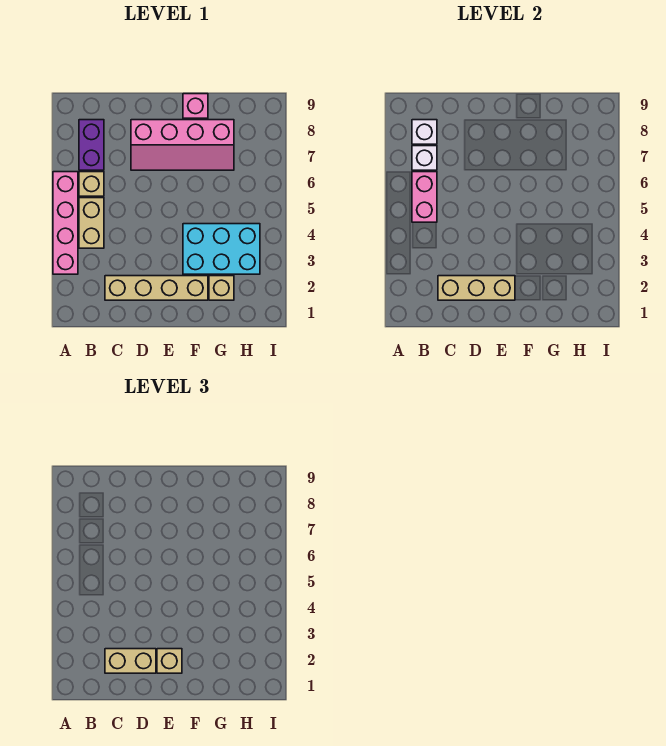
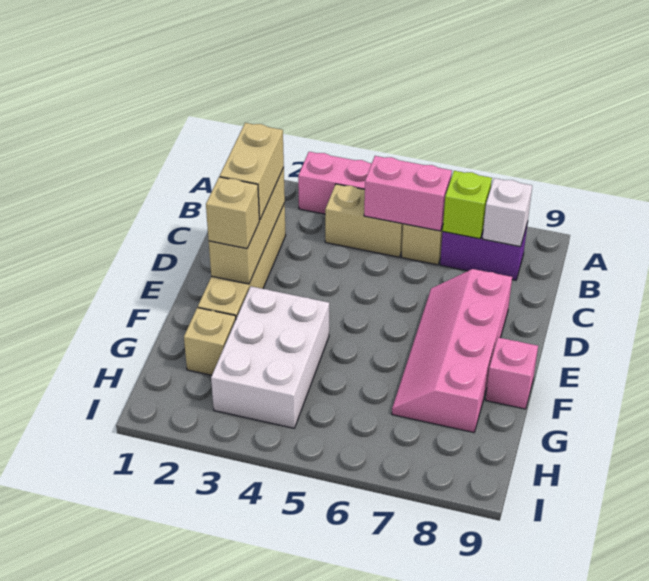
white 1x1 brick [412,146,437,170] -> lime 1x1 brick [443,171,492,239]
cyan 2x3 brick [183,224,260,274] -> white 2x3 brick [211,286,329,428]

